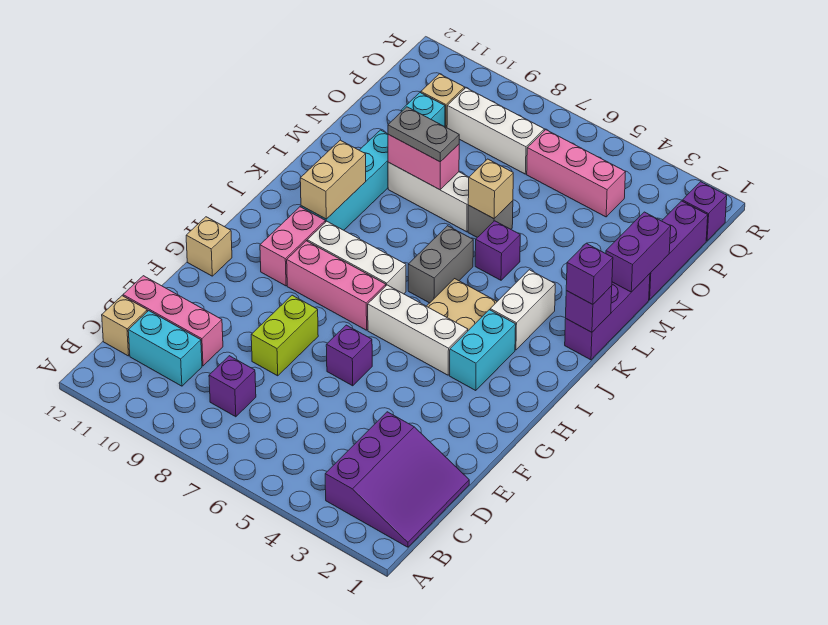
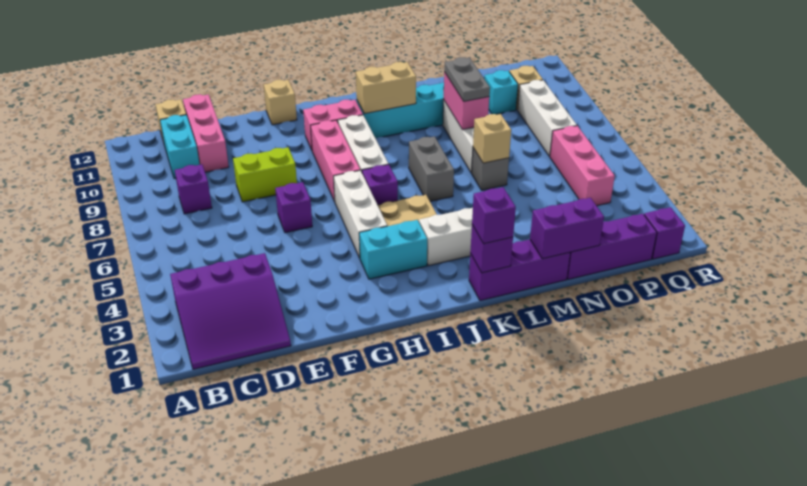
grey 1x2 brick [408,226,473,303] -> grey 1x2 brick turned to [409,136,454,201]
purple 1x1 brick [475,221,520,280] -> purple 1x1 brick moved to [362,165,398,205]

